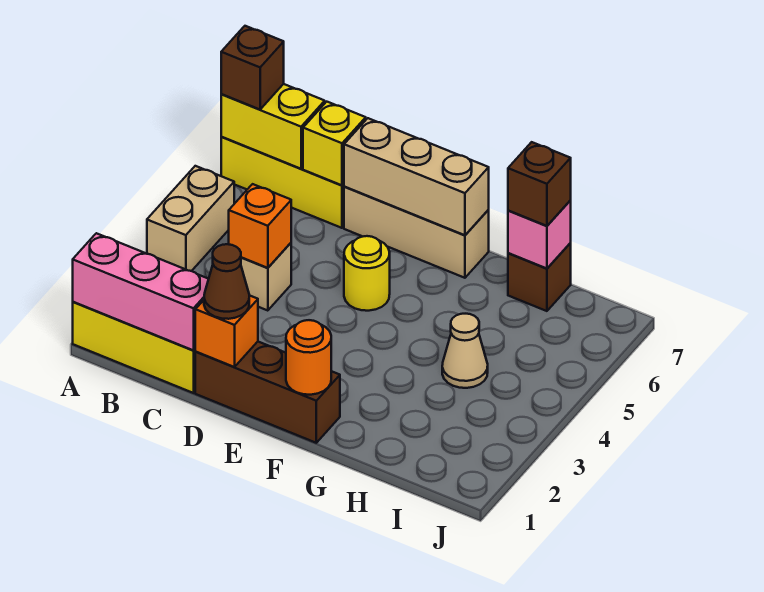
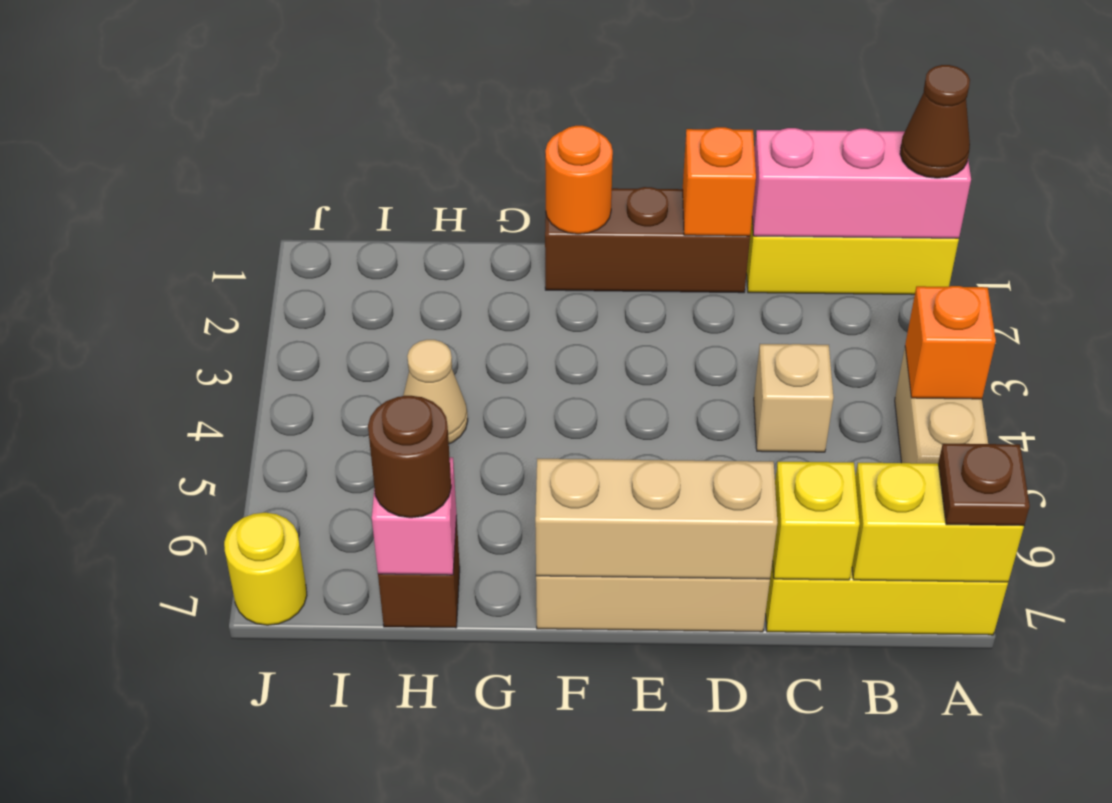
brown 1x1 brick [221,26,284,109] -> brown 1x1 plate [938,444,1030,526]
orange 1x1 brick [229,184,291,268] -> orange 1x1 brick moved to [905,286,996,399]
brown 1x1 cone [204,244,249,319] -> brown 1x1 cone moved to [900,65,970,178]
yellow 1x1 round brick [344,236,390,311] -> yellow 1x1 round brick moved to [224,513,307,625]
brown 1x1 brick [508,142,571,226] -> brown 1x1 round brick [368,396,451,518]

